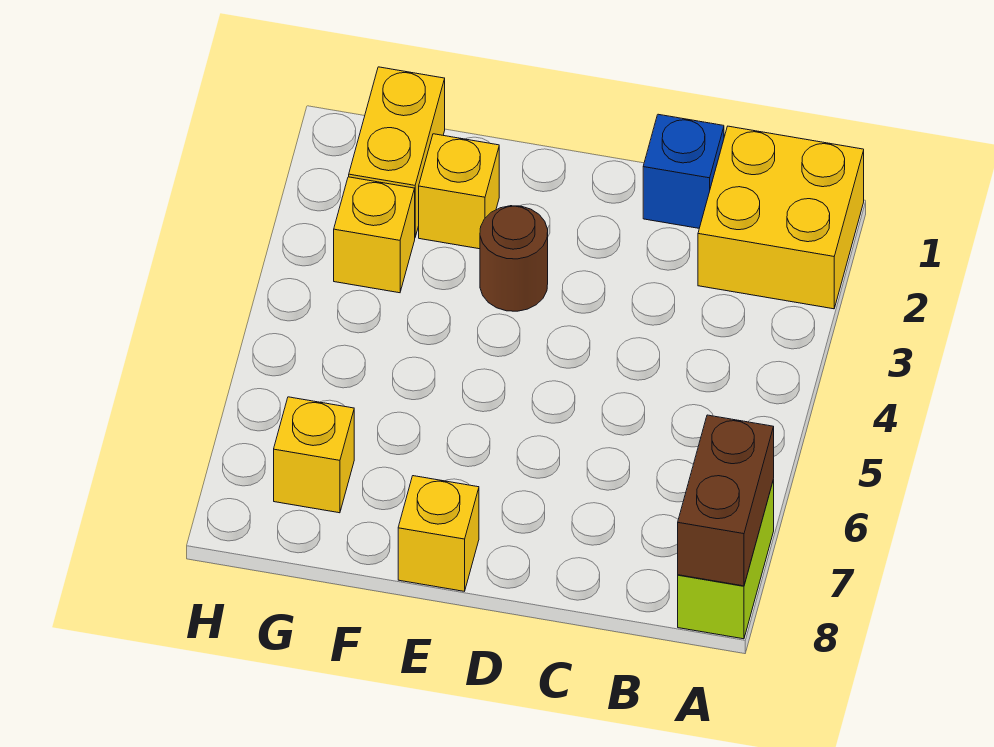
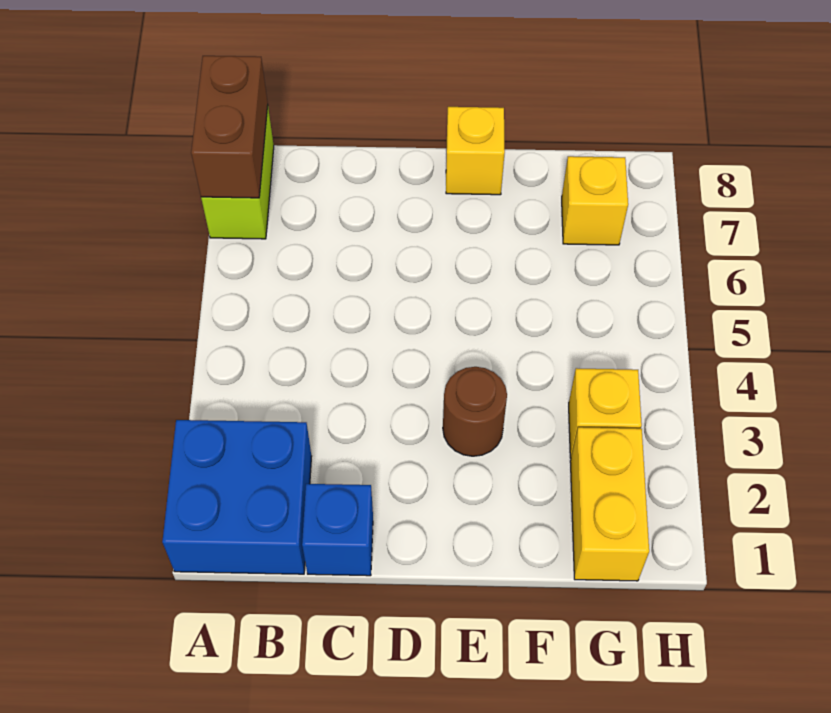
yellow 2x2 brick [698,126,864,309] -> blue 2x2 brick [162,420,311,574]
yellow 1x1 brick [419,134,499,249] -> none

